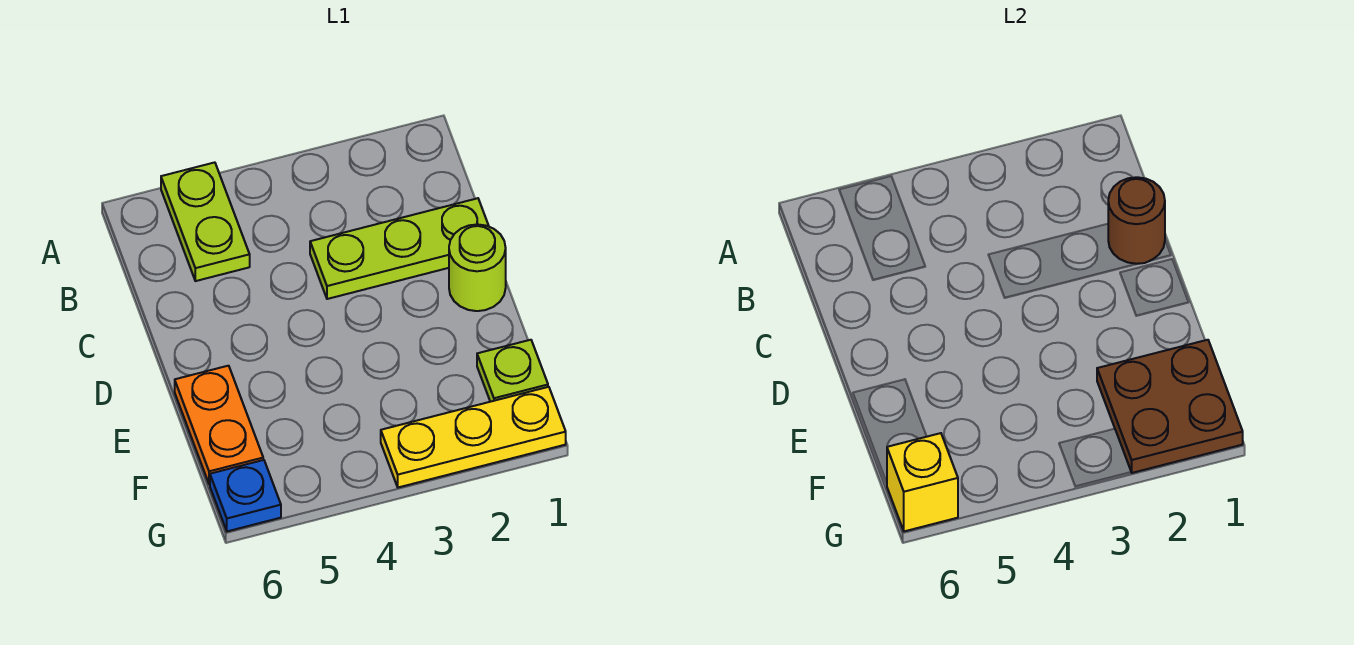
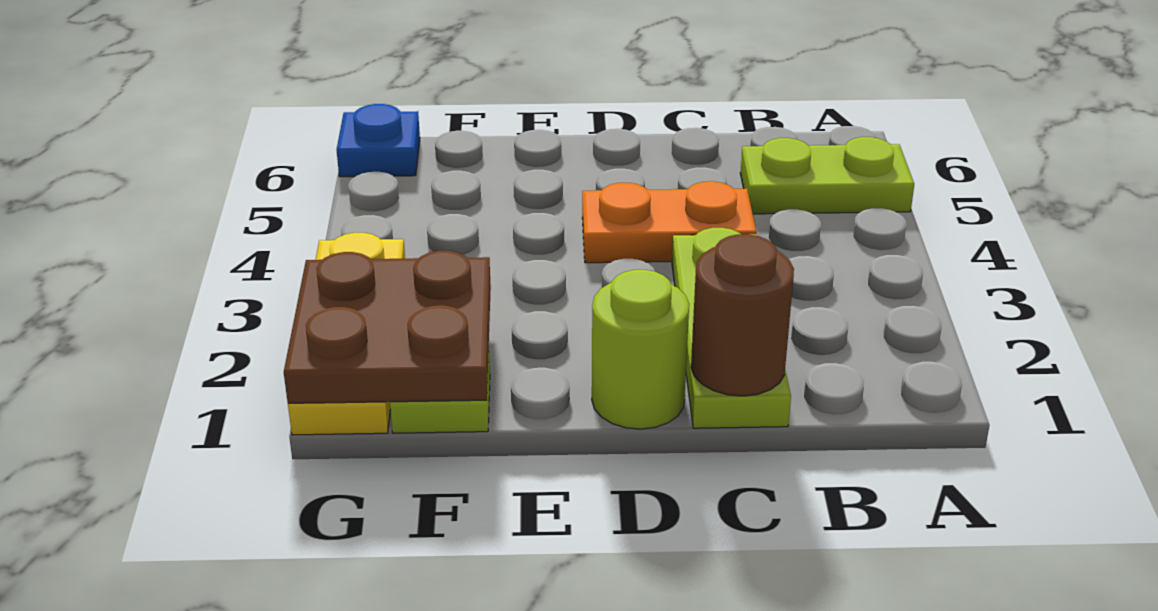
orange 1x2 plate [175,366,263,484] -> orange 1x2 plate moved to [582,181,756,263]
yellow 1x1 brick [887,433,958,531] -> none

